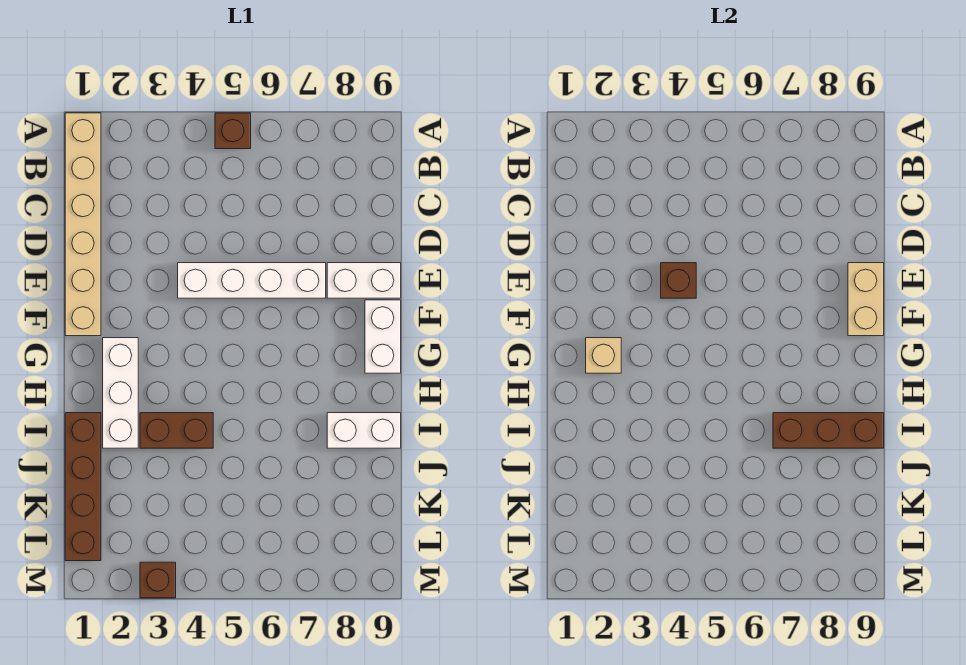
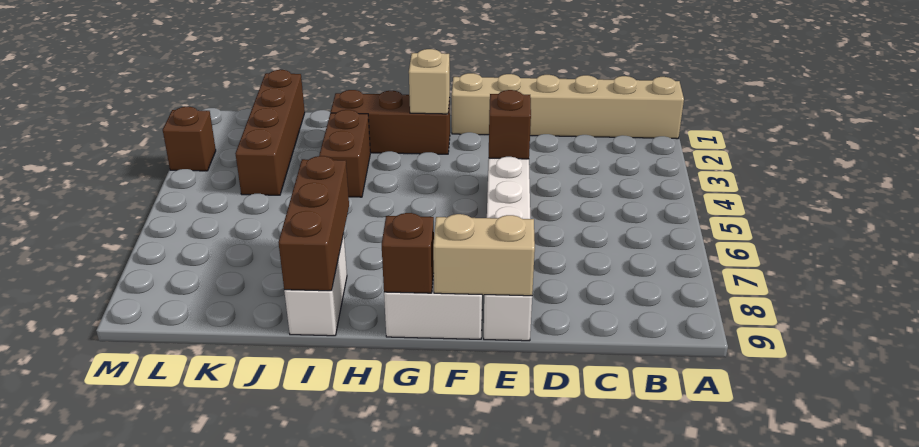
brown 1x1 brick [215,113,251,149] -> brown 1x1 brick moved to [382,213,434,293]
white 1x3 brick [103,338,138,448] -> brown 1x3 brick [331,90,450,154]
brown 1x4 brick [65,413,101,561] -> brown 1x4 brick turned to [235,70,305,195]

